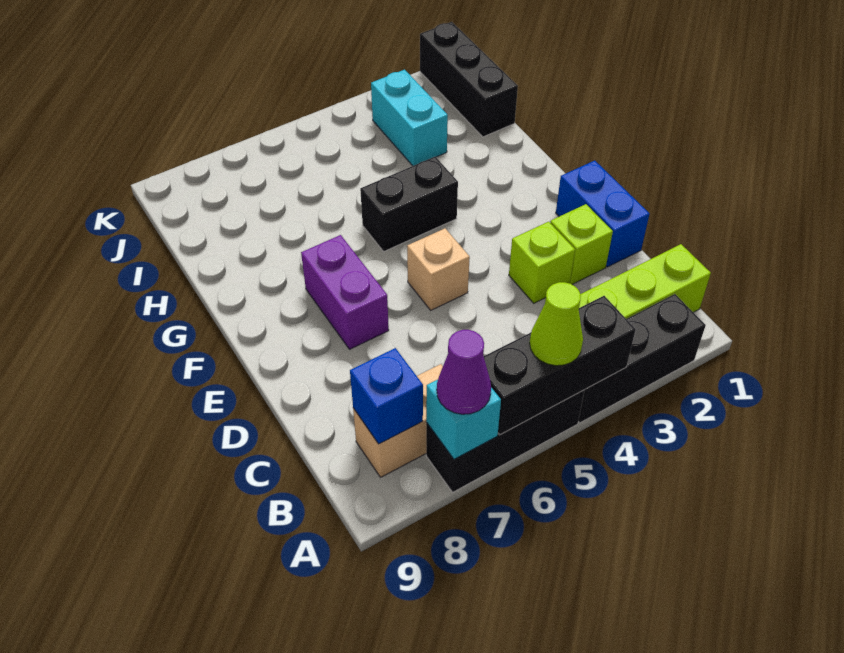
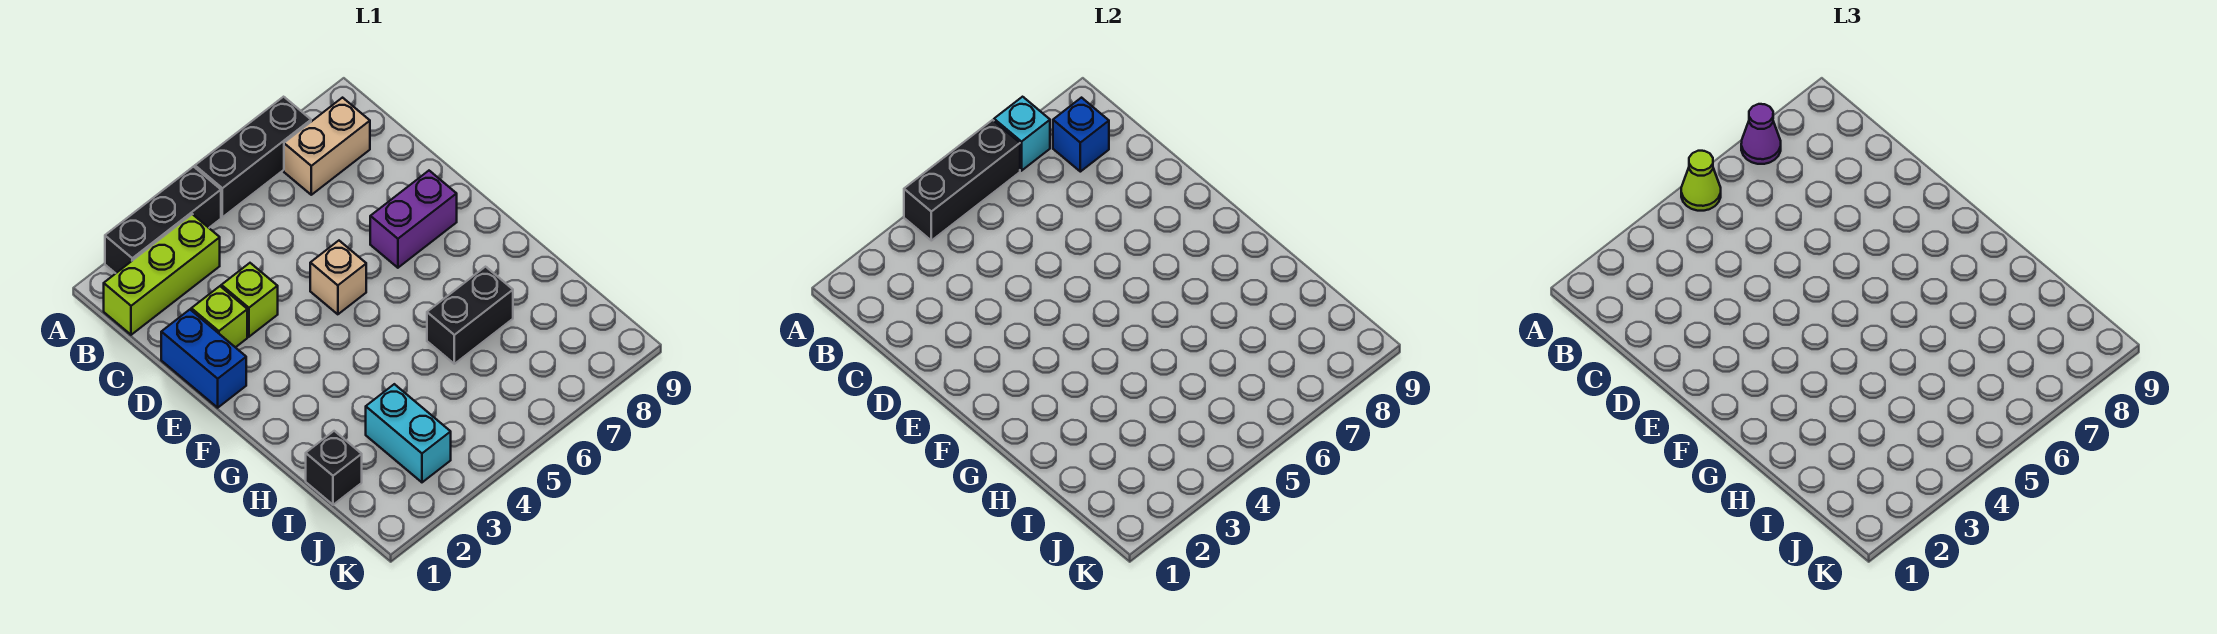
purple 1x2 brick [301,235,389,349] -> purple 1x2 brick turned to [370,171,457,268]
black 1x2 brick [360,157,458,251] -> black 1x2 brick moved to [427,267,513,364]
black 1x3 brick [420,22,518,137] -> black 1x1 brick [306,431,362,505]

